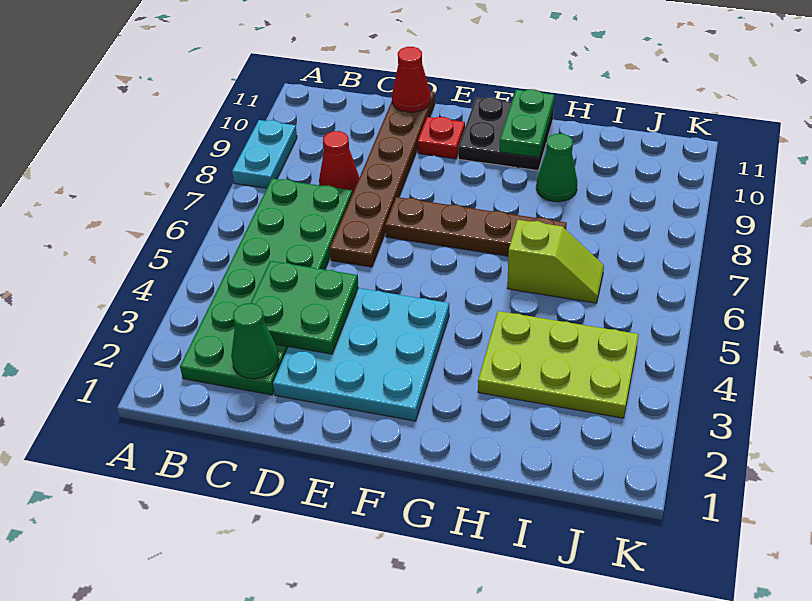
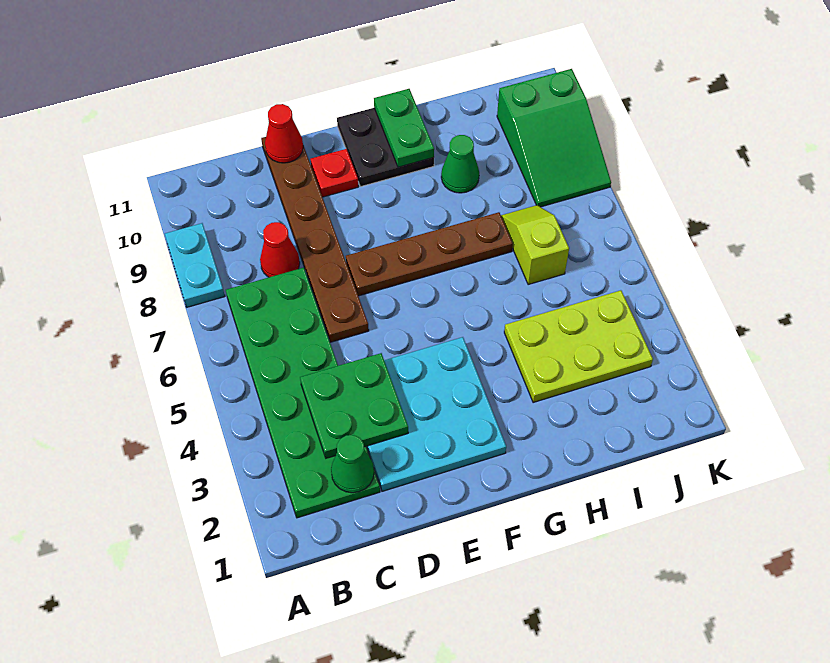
lime 1x2 slope [507,220,604,303] -> lime 1x2 slope turned to [501,205,569,285]
none -> green 2x3 slope [497,69,611,207]

